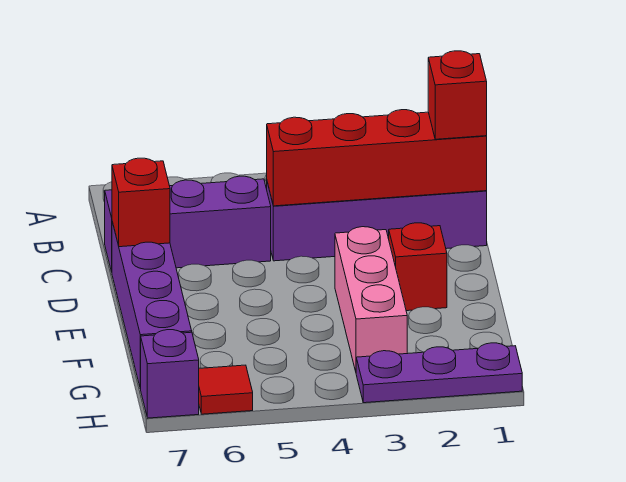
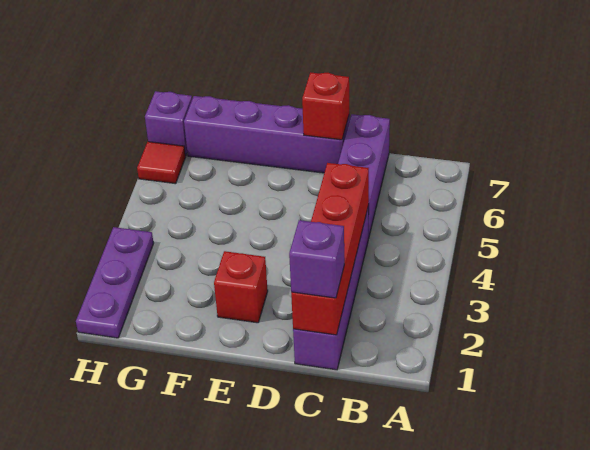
red 1x1 brick [428,51,487,139] -> purple 1x1 brick [289,220,344,298]
pink 1x3 brick [335,227,407,371] -> none

